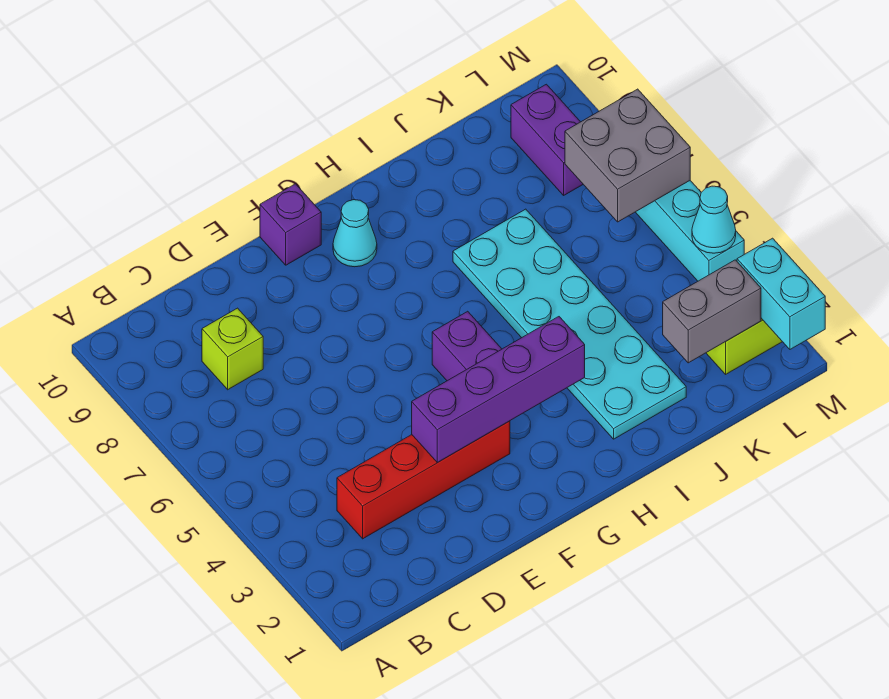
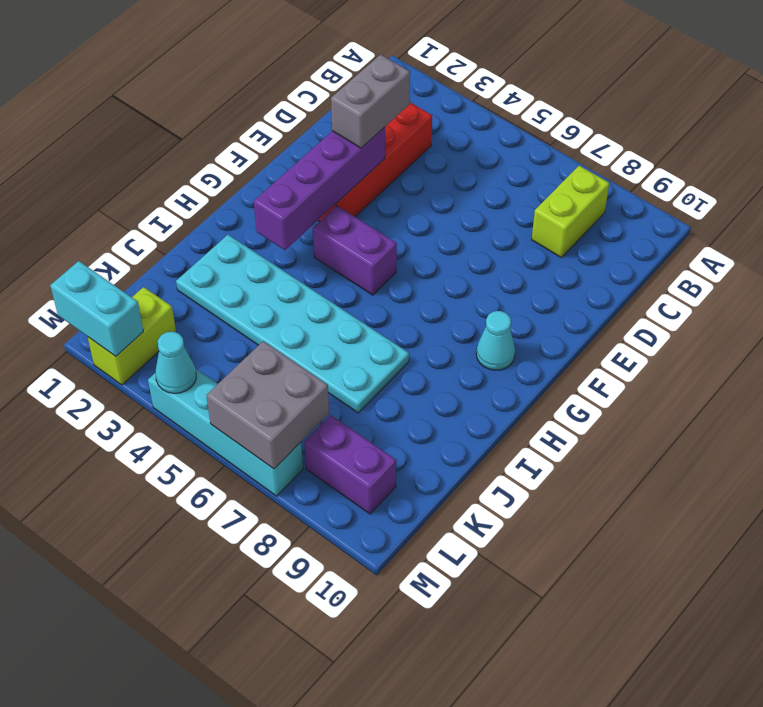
lime 1x1 brick [202,308,263,390] -> lime 1x2 brick [532,166,609,257]
purple 1x1 brick [260,184,321,265] -> none
grey 1x2 brick [663,260,761,363] -> grey 1x2 brick moved to [331,54,410,148]

